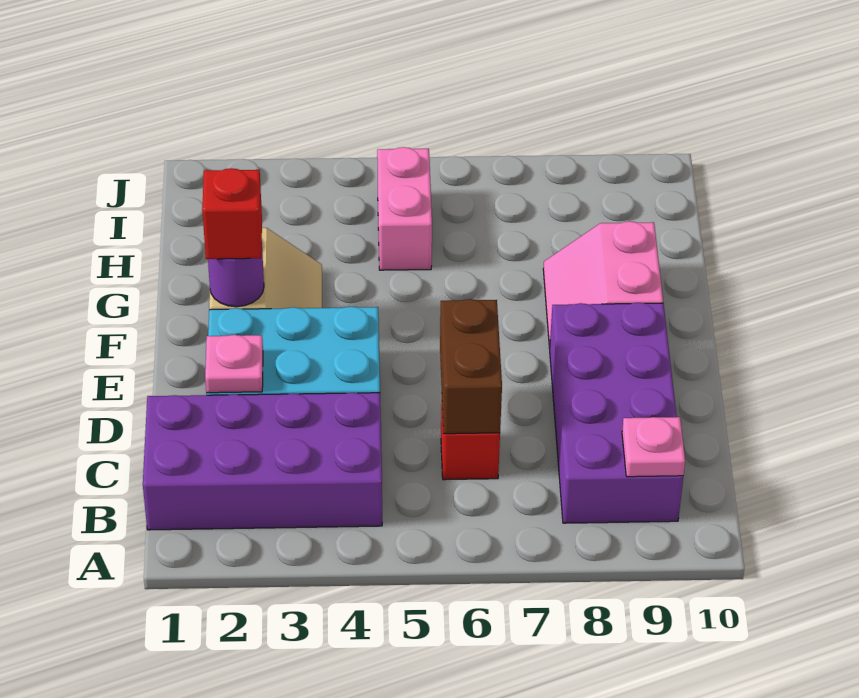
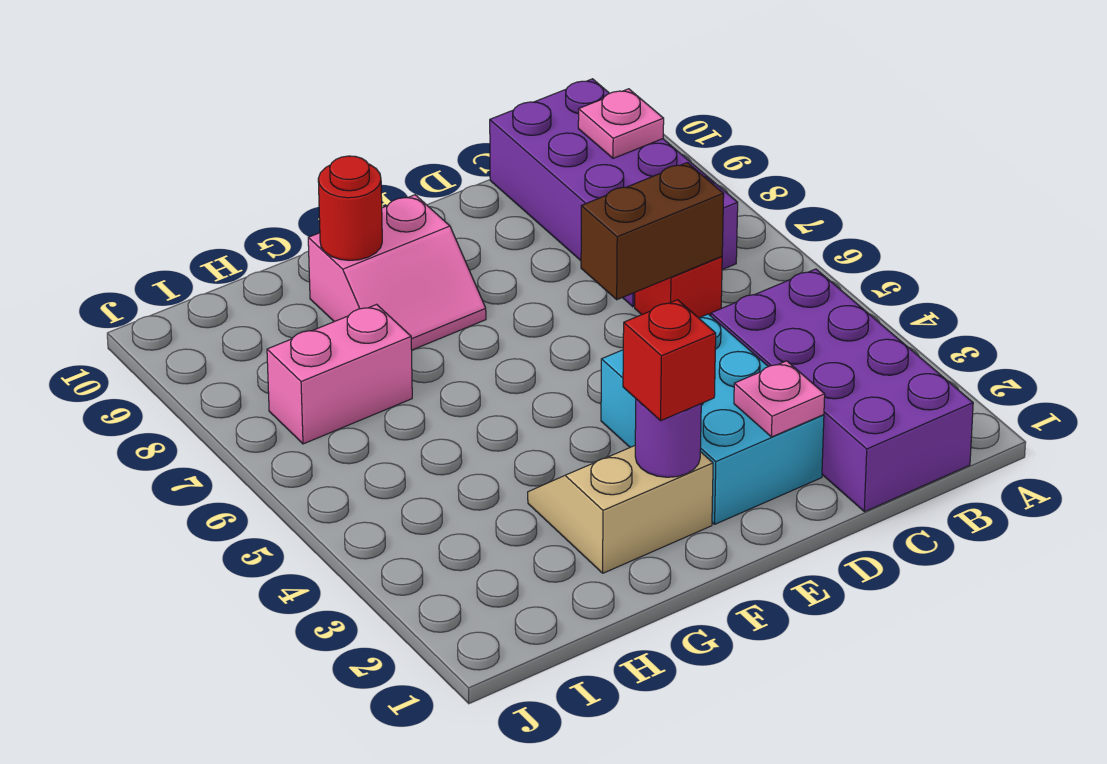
purple 2x4 brick [549,303,683,523] -> purple 2x4 brick turned to [490,79,738,307]
none -> red 1x1 round brick [318,156,382,260]
pink 1x2 brick [377,147,432,270] -> pink 1x2 brick moved to [267,304,412,444]

